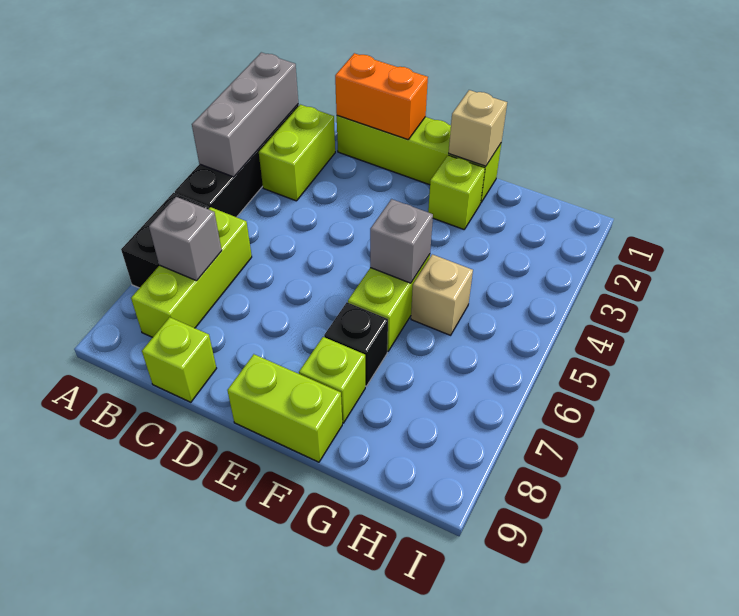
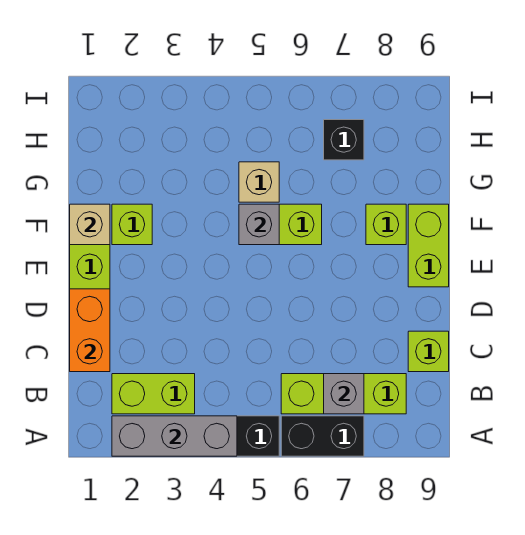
black 1x1 brick [324,302,388,386] -> black 1x1 brick moved to [324,120,364,160]

